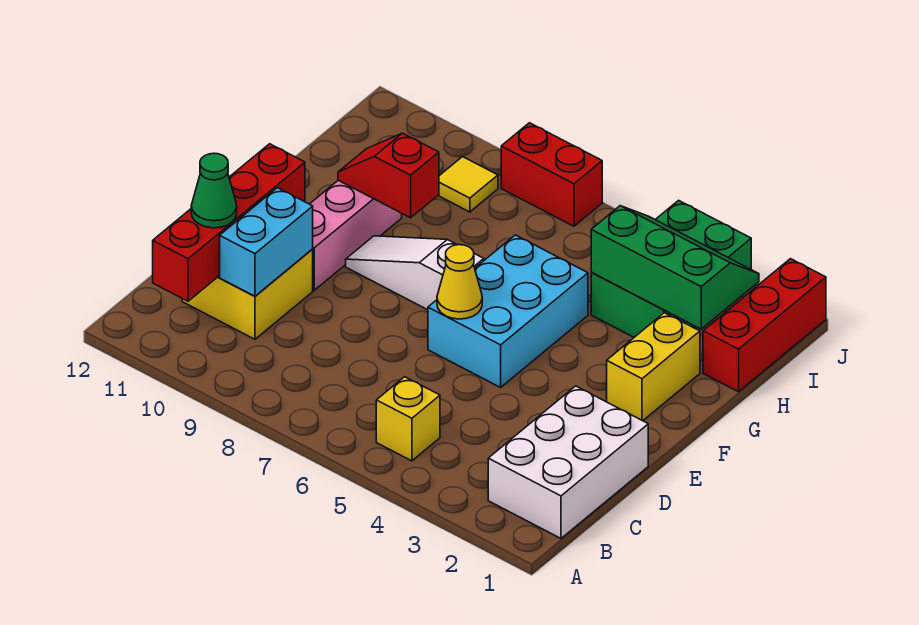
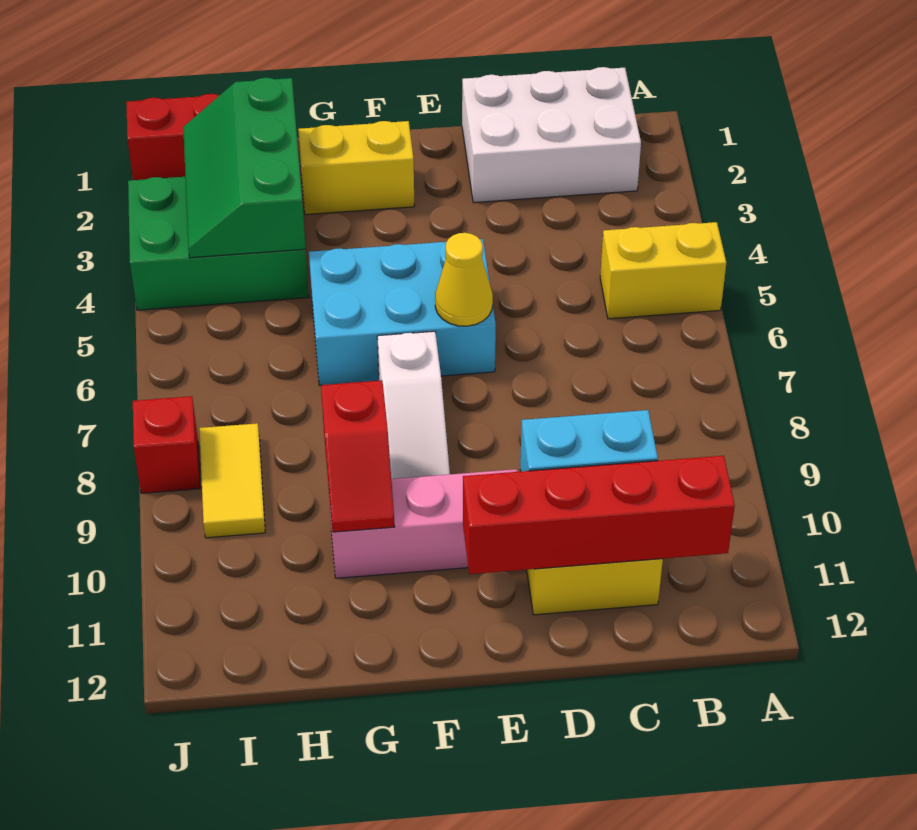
yellow 1x1 brick [376,377,440,461] -> yellow 1x2 brick [600,222,726,319]
green 1x1 cone [191,153,237,228] -> none
yellow 1x1 tile [438,156,498,212] -> yellow 1x2 tile [199,423,265,538]
red 1x2 brick [501,123,602,226] -> red 1x1 brick [133,396,200,493]

